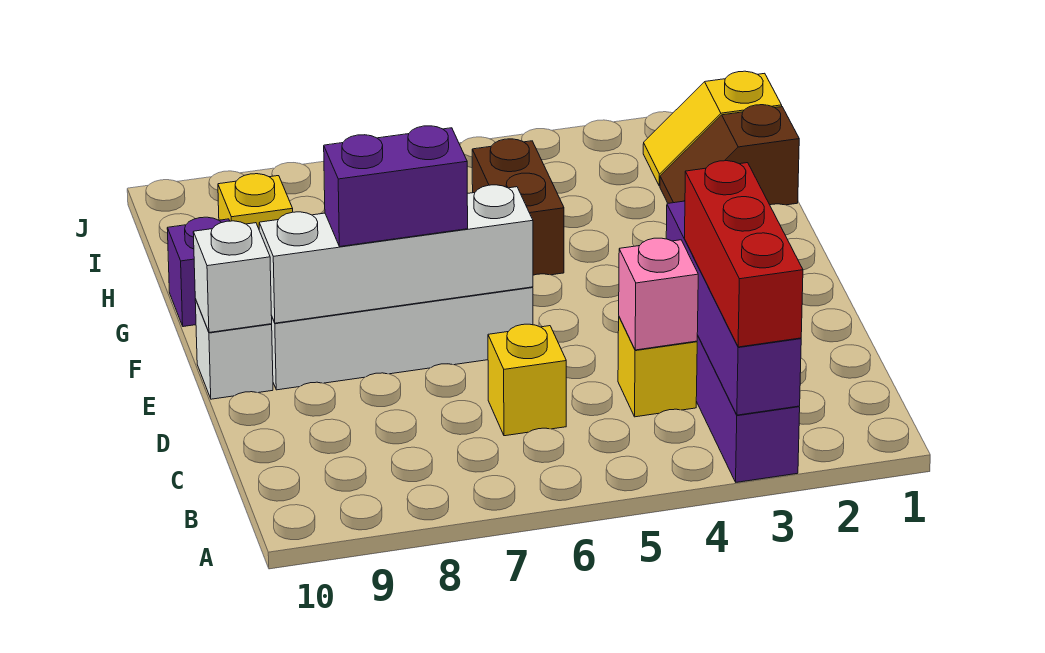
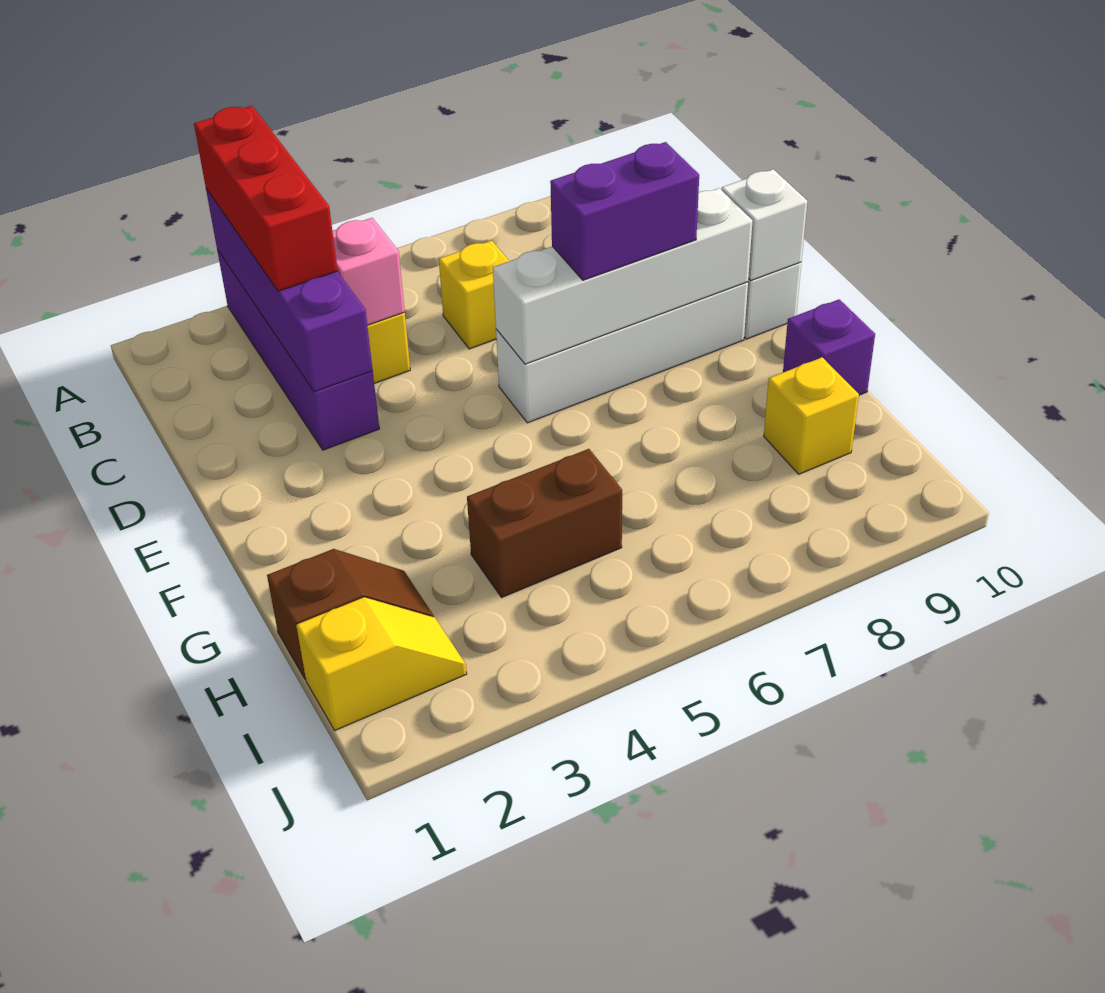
brown 1x2 brick [472,139,564,275] -> brown 1x2 brick turned to [467,449,622,598]

